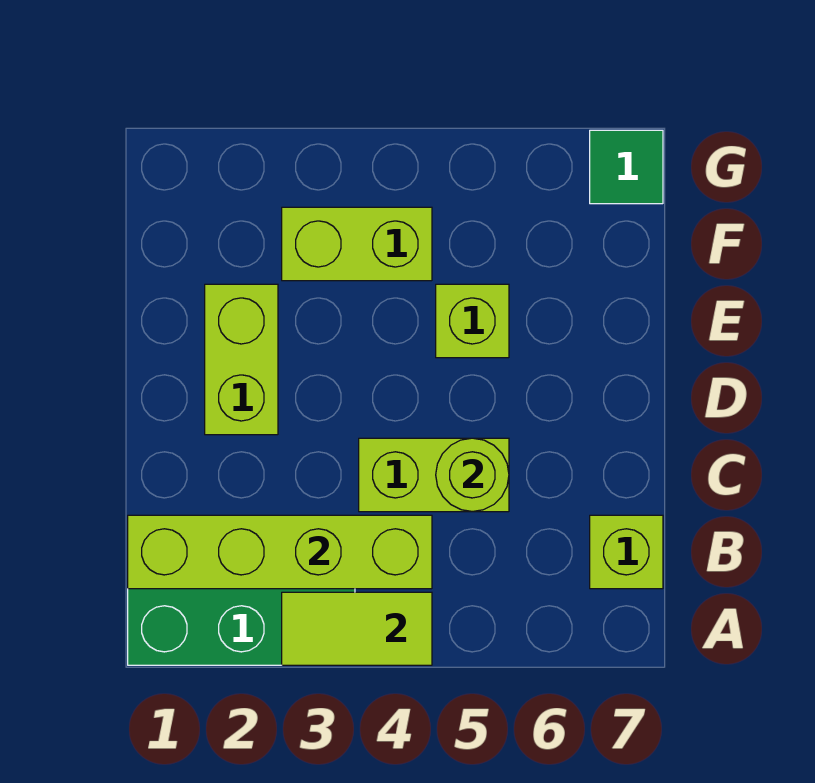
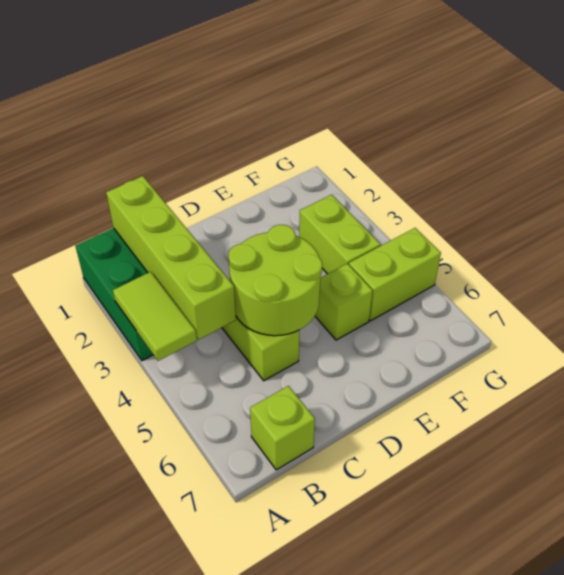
lime 1x1 round brick [436,438,509,512] -> lime 2x2 round brick [228,225,322,336]
lime 1x2 brick [205,284,278,435] -> lime 1x2 brick moved to [349,228,441,321]
green 1x1 tile [590,130,663,204] -> none

